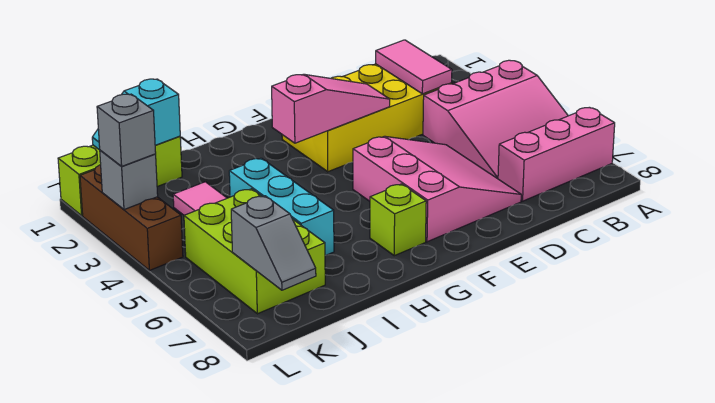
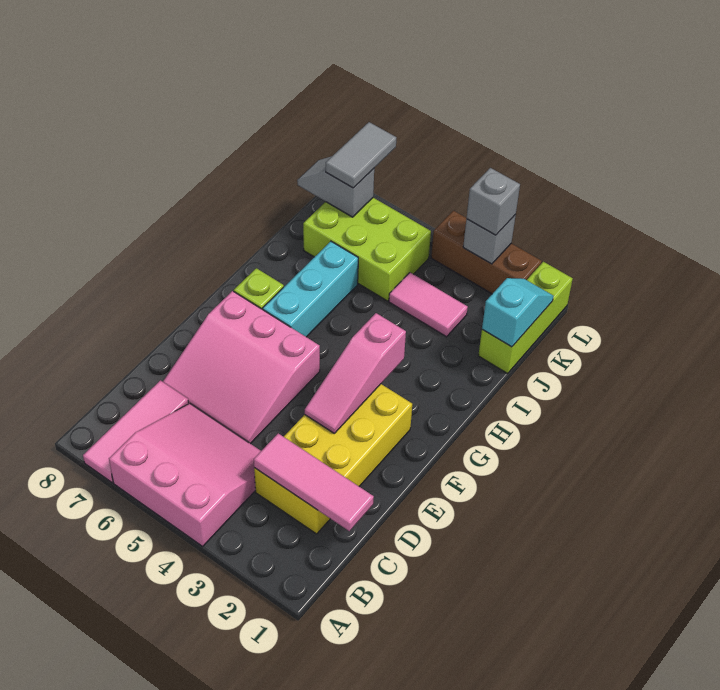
pink 3x3 slope [423,60,568,179] -> pink 3x3 slope turned to [109,403,261,546]
pink 1x3 brick [498,108,615,201] -> pink 1x3 tile [83,380,188,483]
pink 1x2 tile [376,40,452,94] -> pink 1x3 tile [254,433,374,531]
cyan 1x3 brick [229,158,334,255] -> cyan 1x3 brick turned to [263,241,358,337]
none -> grey 1x2 tile [326,122,396,188]

